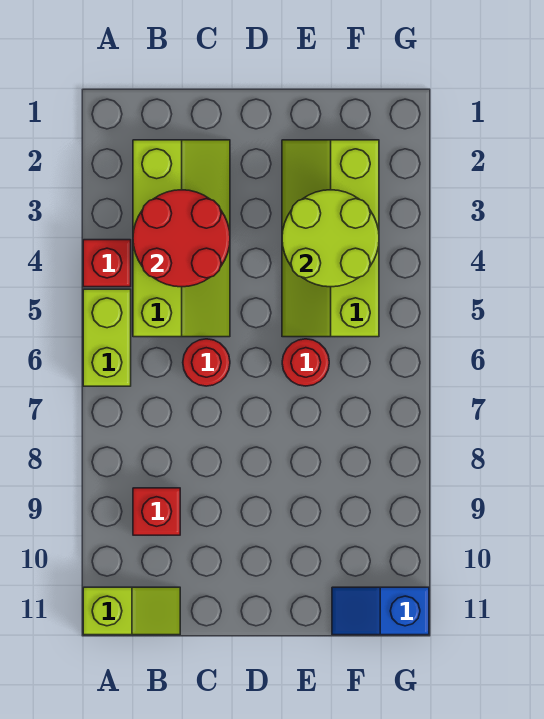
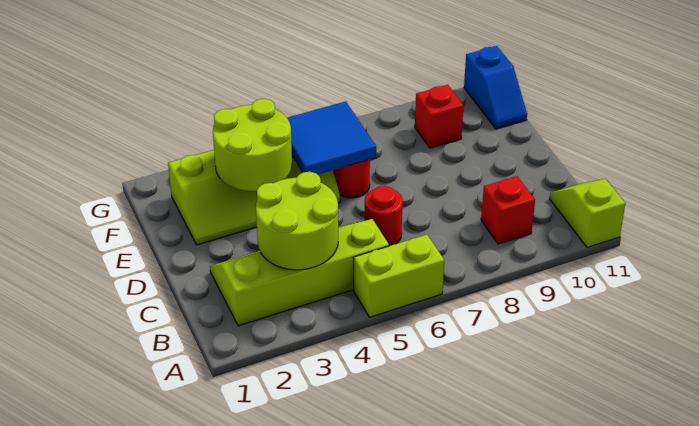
red 1x1 brick [83,240,131,287] -> red 1x1 brick moved to [415,85,464,148]
red 2x2 round brick [133,190,230,287] -> lime 2x2 round brick [256,172,338,270]
none -> blue 2x2 tile [287,101,376,175]

